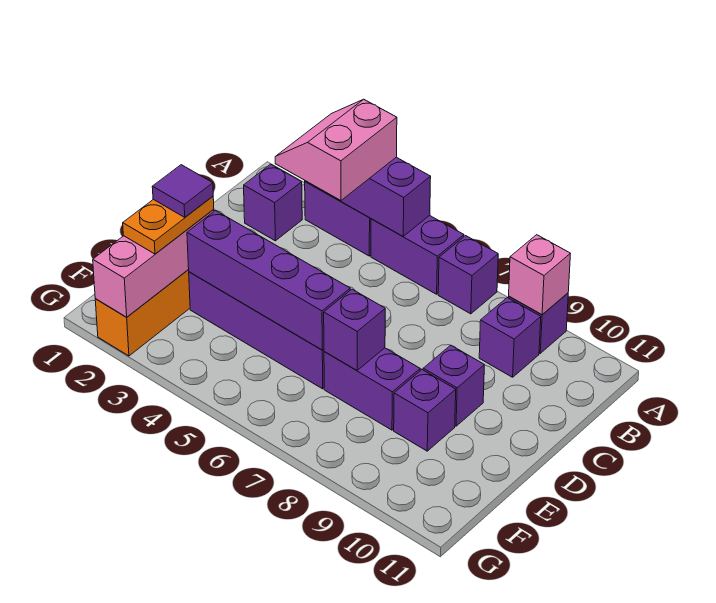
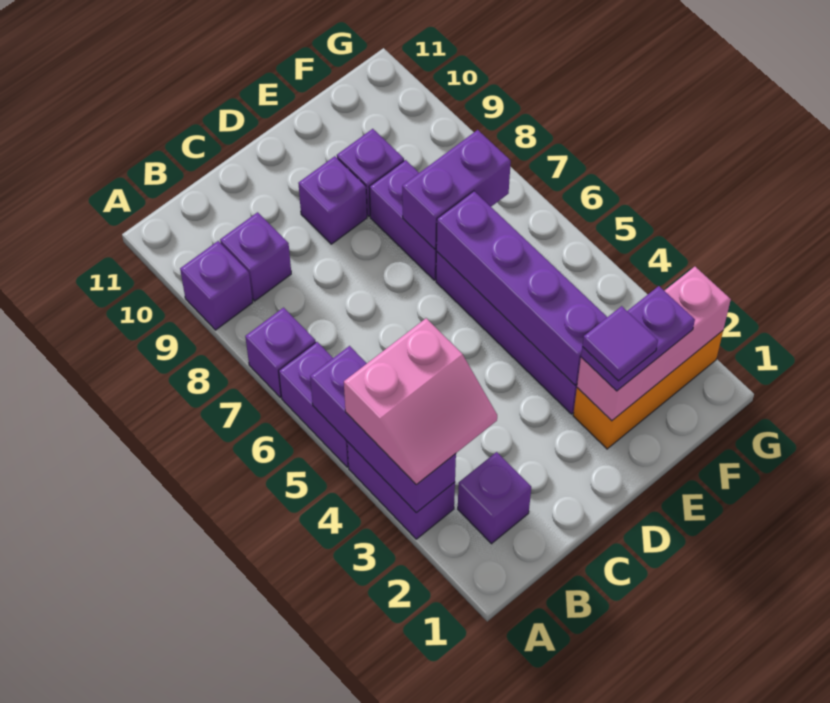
pink 1x1 brick [509,235,570,315] -> none
orange 1x2 plate [123,196,214,254] -> purple 1x2 plate [581,286,695,391]
purple 1x1 brick [324,289,385,370] -> purple 1x2 brick [402,130,511,249]

